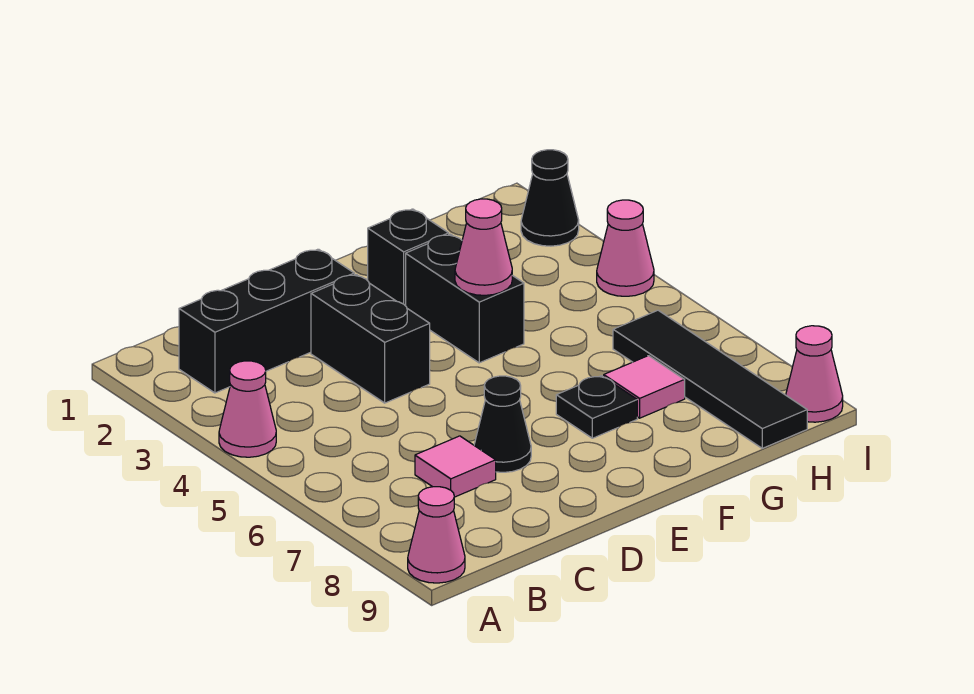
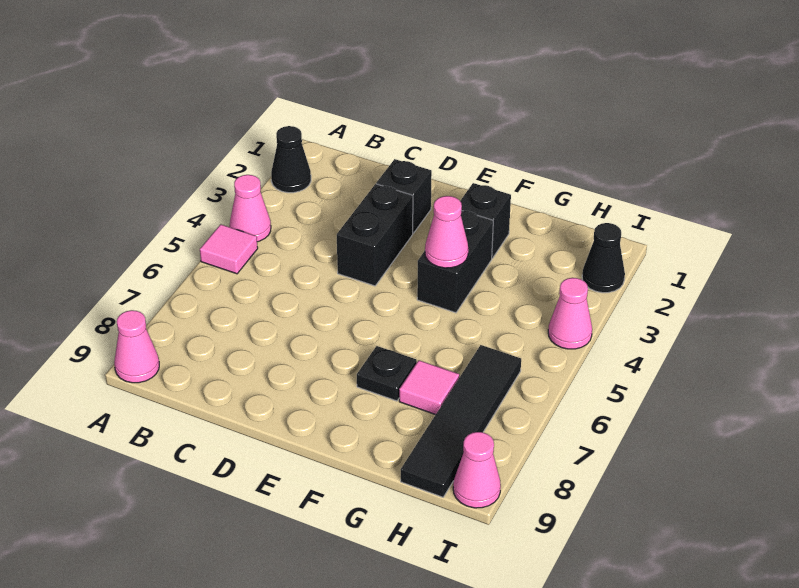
black 1x3 brick [179,249,354,393] -> black 1x1 brick [376,159,432,233]
pink 1x1 tile [415,436,496,497] -> pink 1x1 tile moved to [200,224,258,274]
black 1x1 cone [474,376,531,472] -> black 1x1 cone moved to [271,126,311,193]

